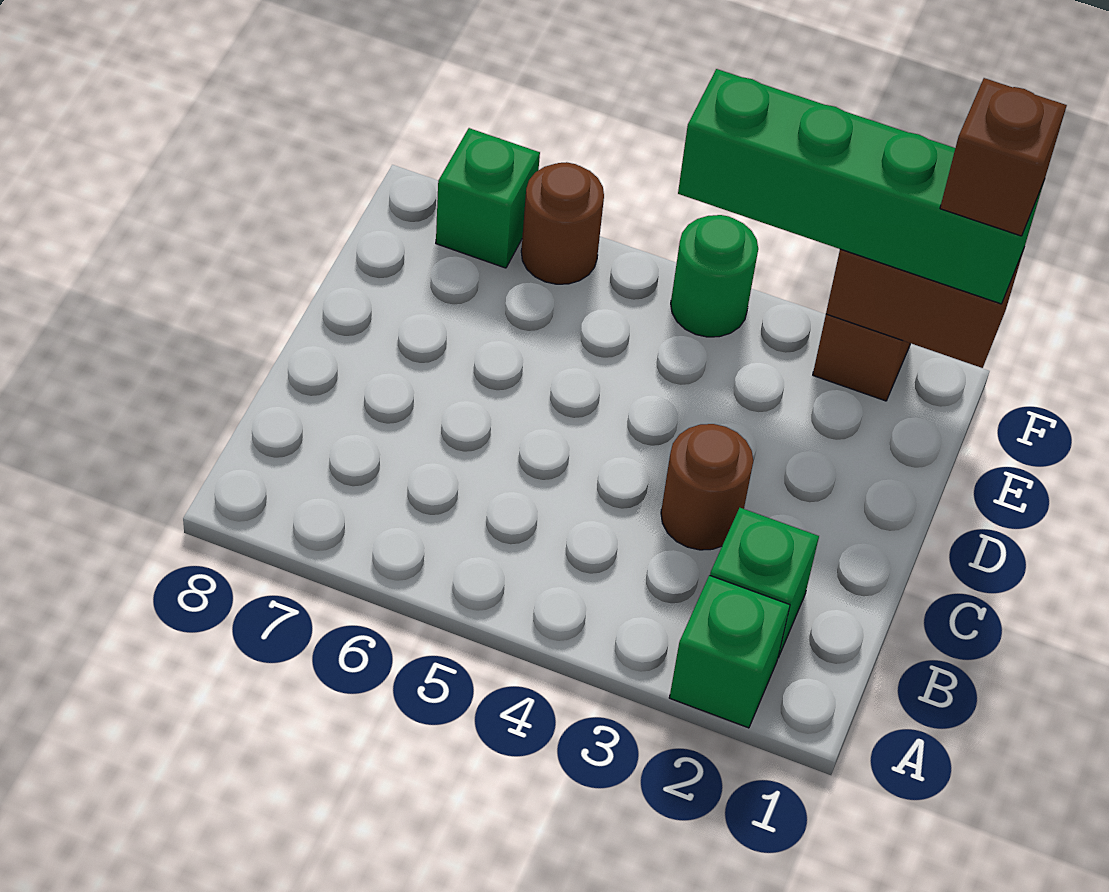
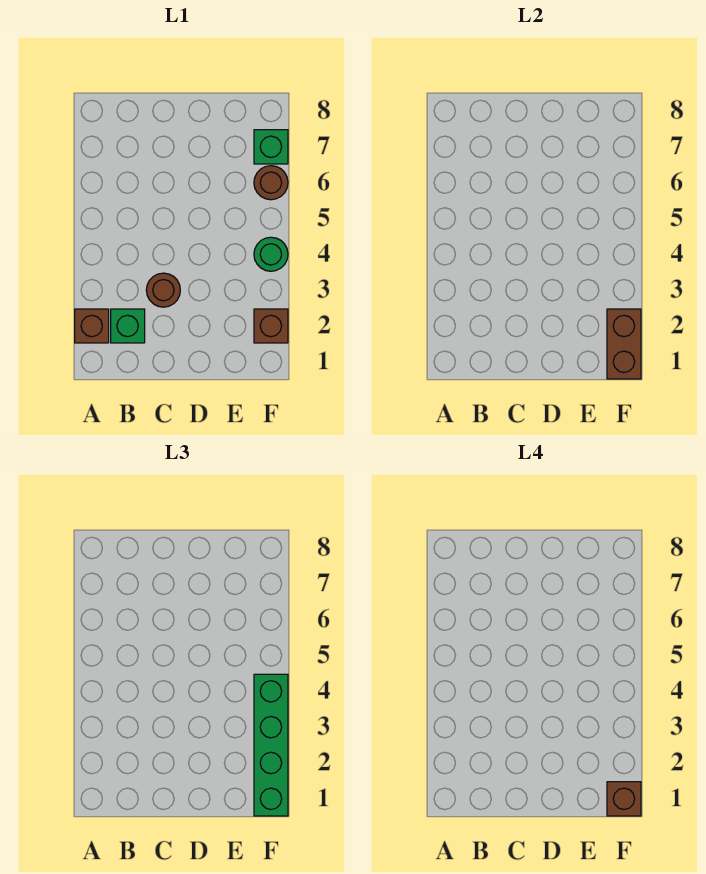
green 1x1 brick [669,575,790,728] -> brown 1x1 brick [75,309,109,343]

